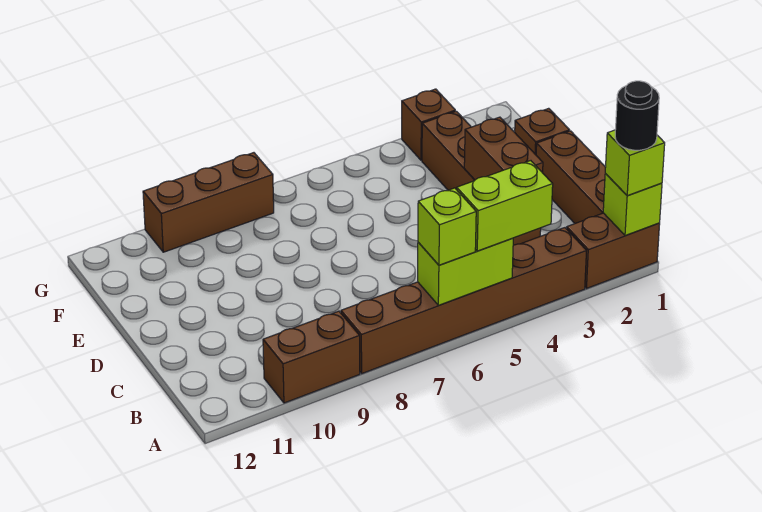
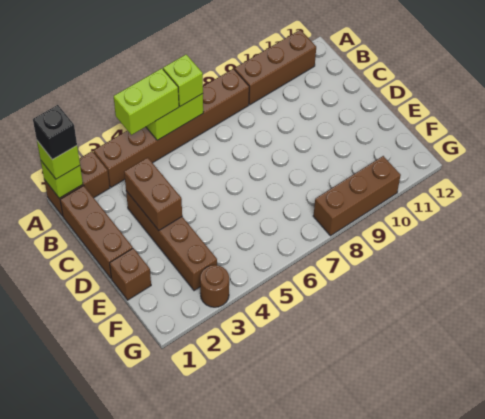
black 1x1 round brick [615,81,659,150] -> black 1x1 brick [33,105,77,160]
brown 1x2 brick [263,311,360,403] -> brown 1x3 brick [235,30,316,105]
brown 1x1 brick [402,89,455,160] -> brown 1x1 round brick [200,265,229,307]

